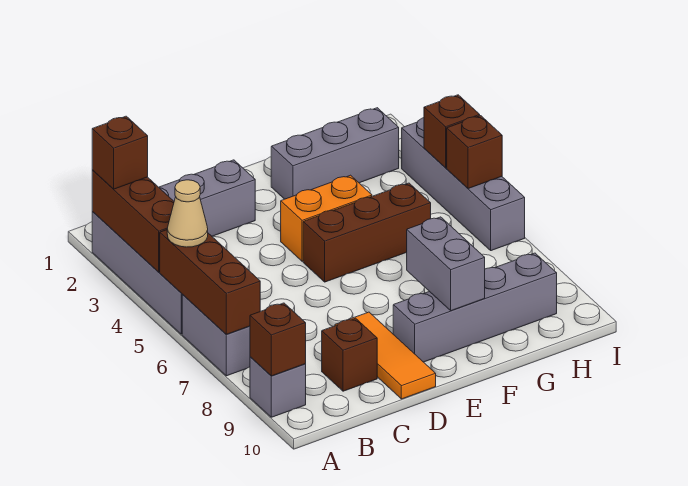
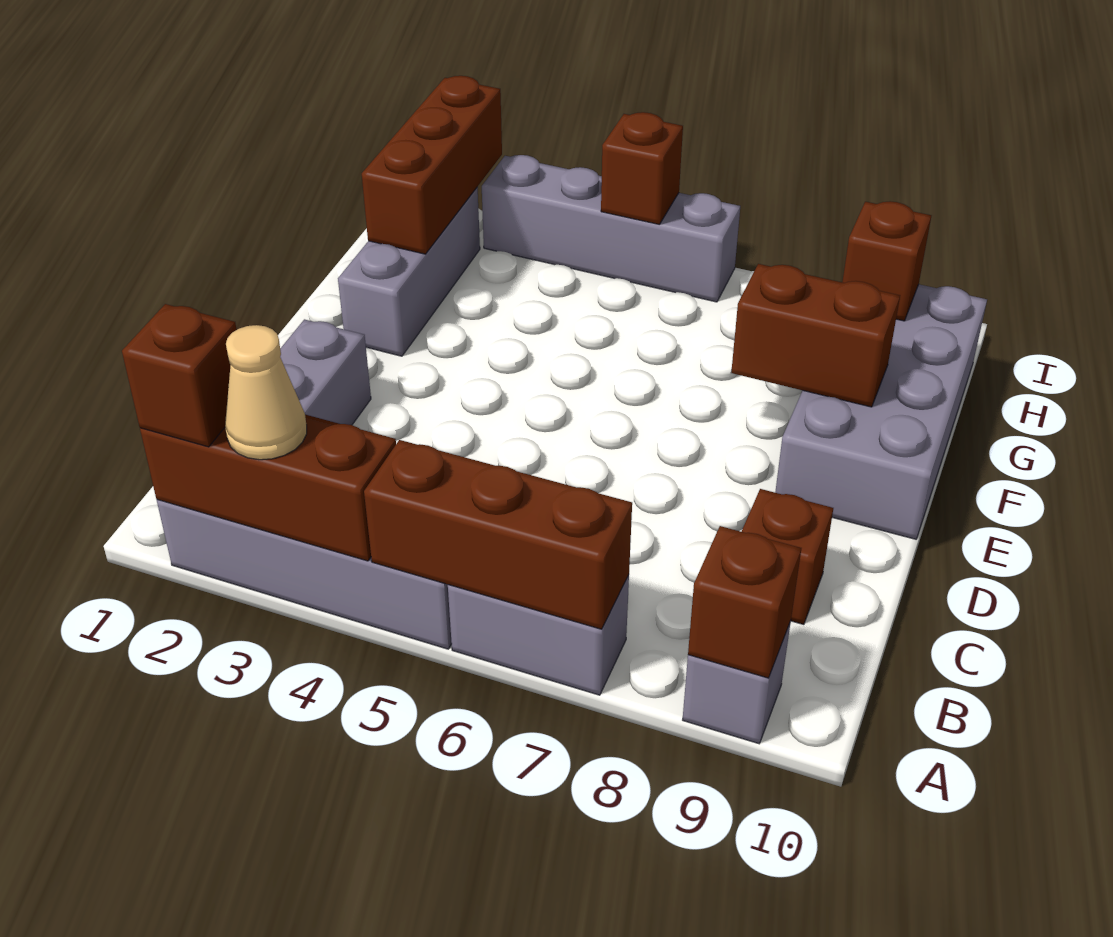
tan 1x1 cone [167,180,208,247] -> tan 1x1 cone moved to [225,325,307,460]
orange 1x3 tile [335,312,436,399] -> none
orange 1x2 brick [281,175,372,261] -> none
brown 1x3 brick [303,183,431,282] -> brown 1x3 brick moved to [362,76,502,254]
grey 1x4 brick [393,253,557,362] -> grey 2x4 brick [775,284,987,539]
grey 1x2 brick [407,217,485,311] -> brown 1x2 brick [731,264,900,407]
brown 1x1 brick [424,95,480,168] -> brown 1x1 brick moved to [843,201,931,321]

